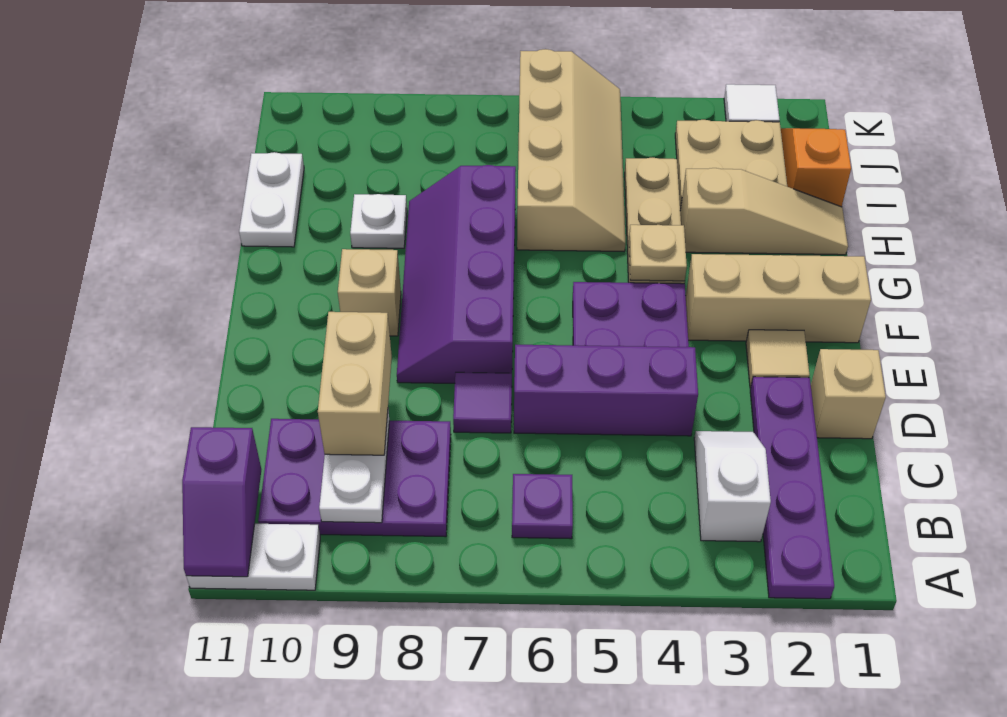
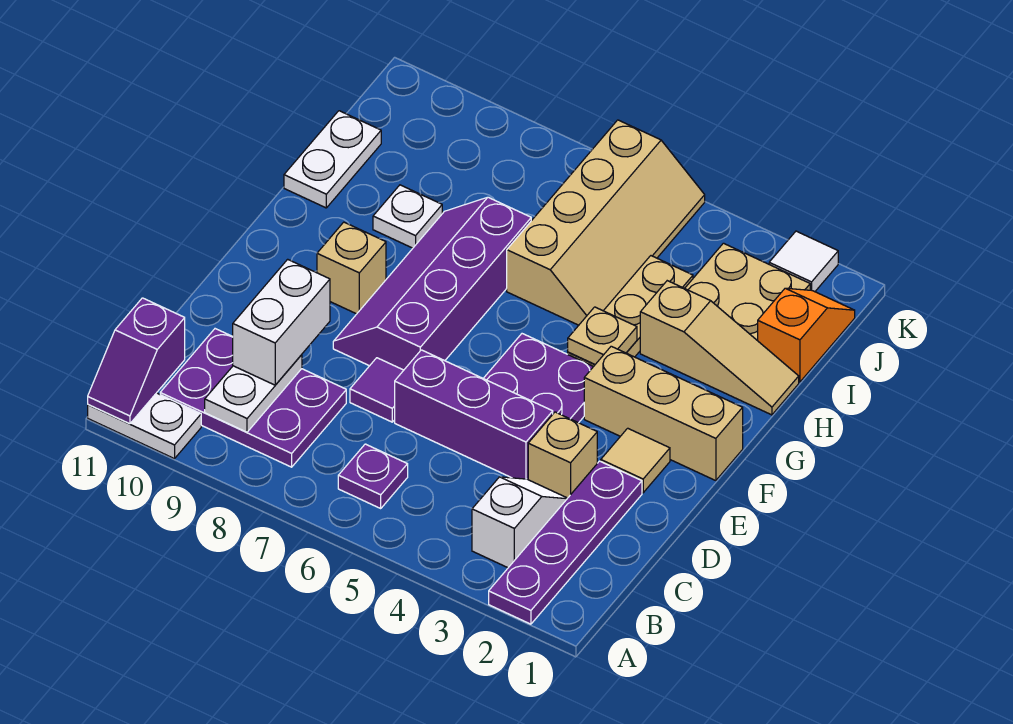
tan 1x2 brick [318,312,392,455] -> white 1x2 brick [233,259,330,385]
tan 1x1 brick [811,349,886,439] -> tan 1x1 brick moved to [528,412,597,498]

